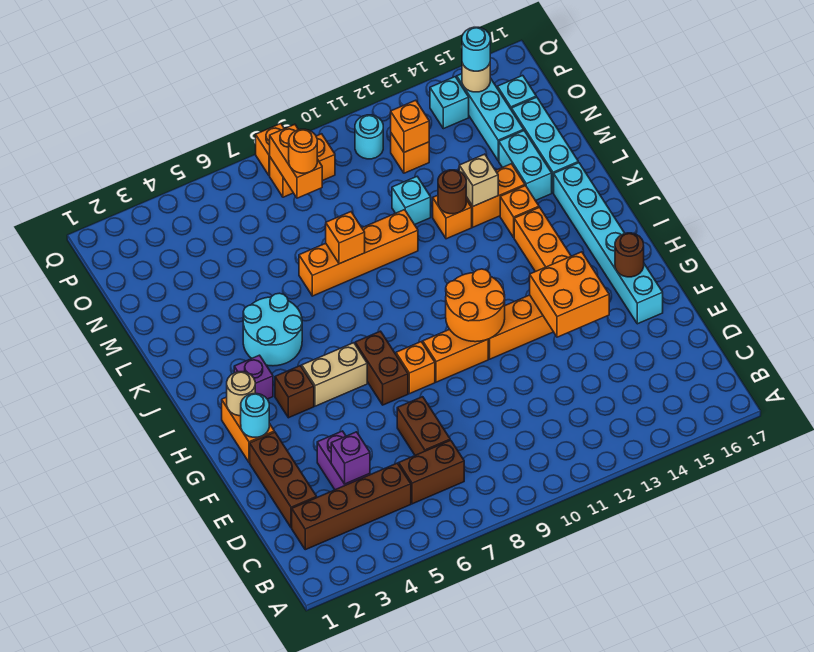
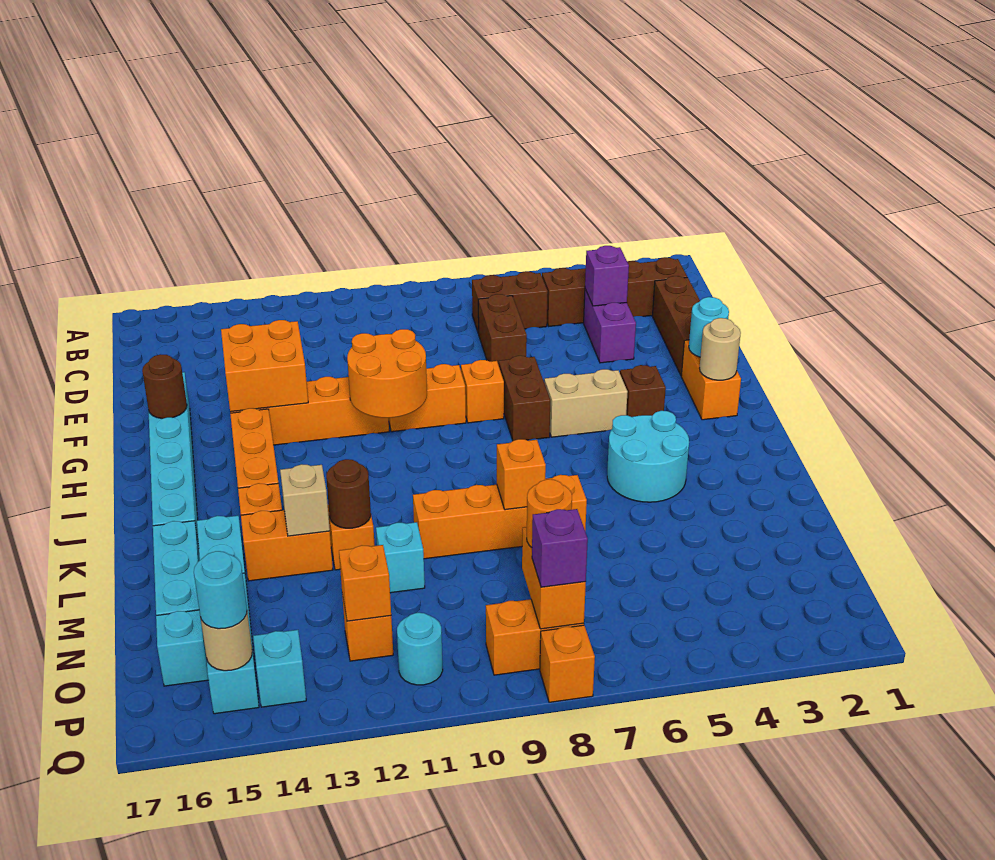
purple 1x1 brick [234,355,273,399] -> purple 1x1 brick moved to [532,509,588,587]

